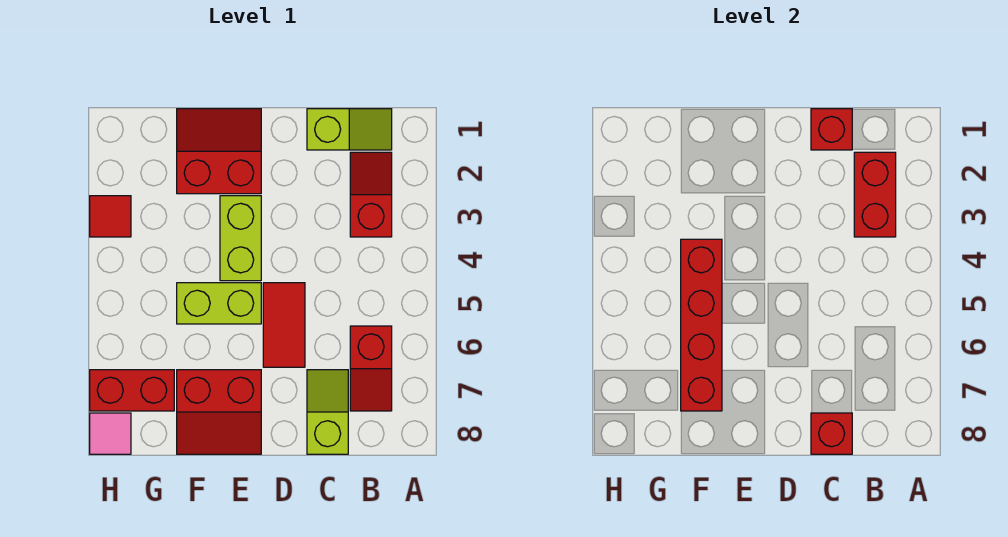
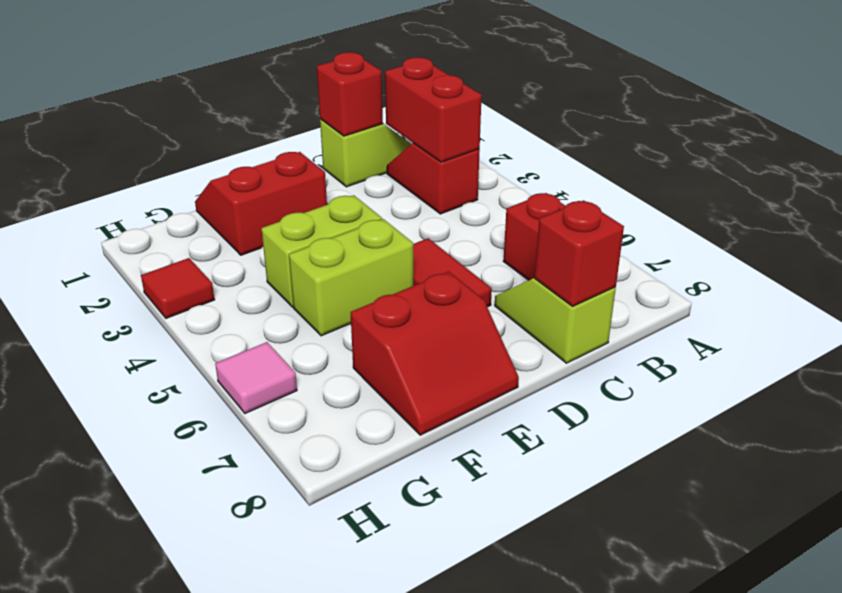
lime 1x2 brick [220,196,261,281] -> lime 1x2 brick turned to [261,195,382,307]
red 1x4 brick [681,239,722,411] -> none
red 1x2 brick [90,370,174,411] -> none
pink 1x1 tile [90,413,131,454] -> pink 1x1 tile moved to [215,342,297,413]

